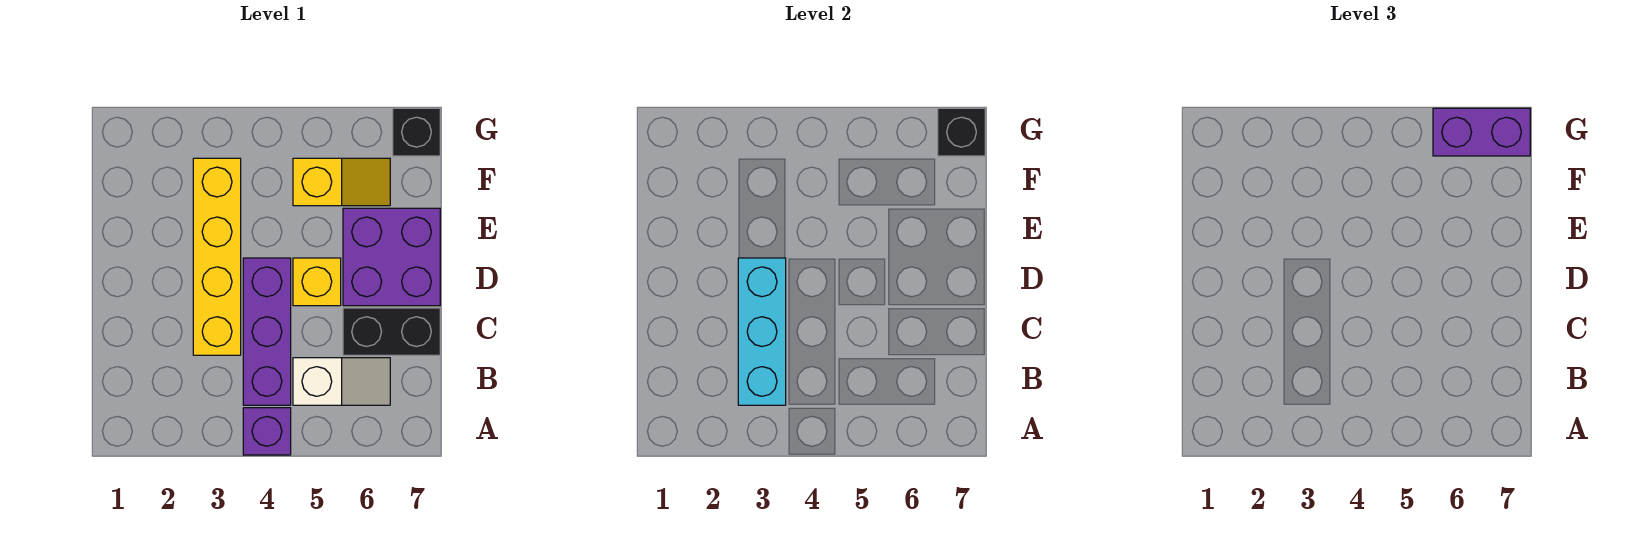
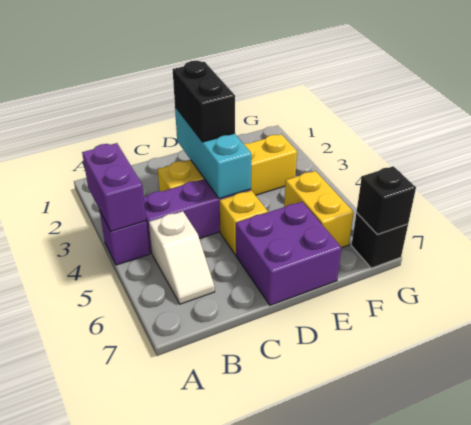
cyan 1x3 brick [738,258,786,405] -> cyan 1x3 brick turned to [175,107,251,199]
black 1x2 brick [343,308,440,355] -> black 1x2 brick moved to [173,61,235,142]
yellow 1x2 slope [293,158,390,206] -> yellow 1x2 brick [284,171,354,247]
purple 1x2 brick [1433,108,1530,156] -> purple 1x2 brick moved to [82,143,146,231]

